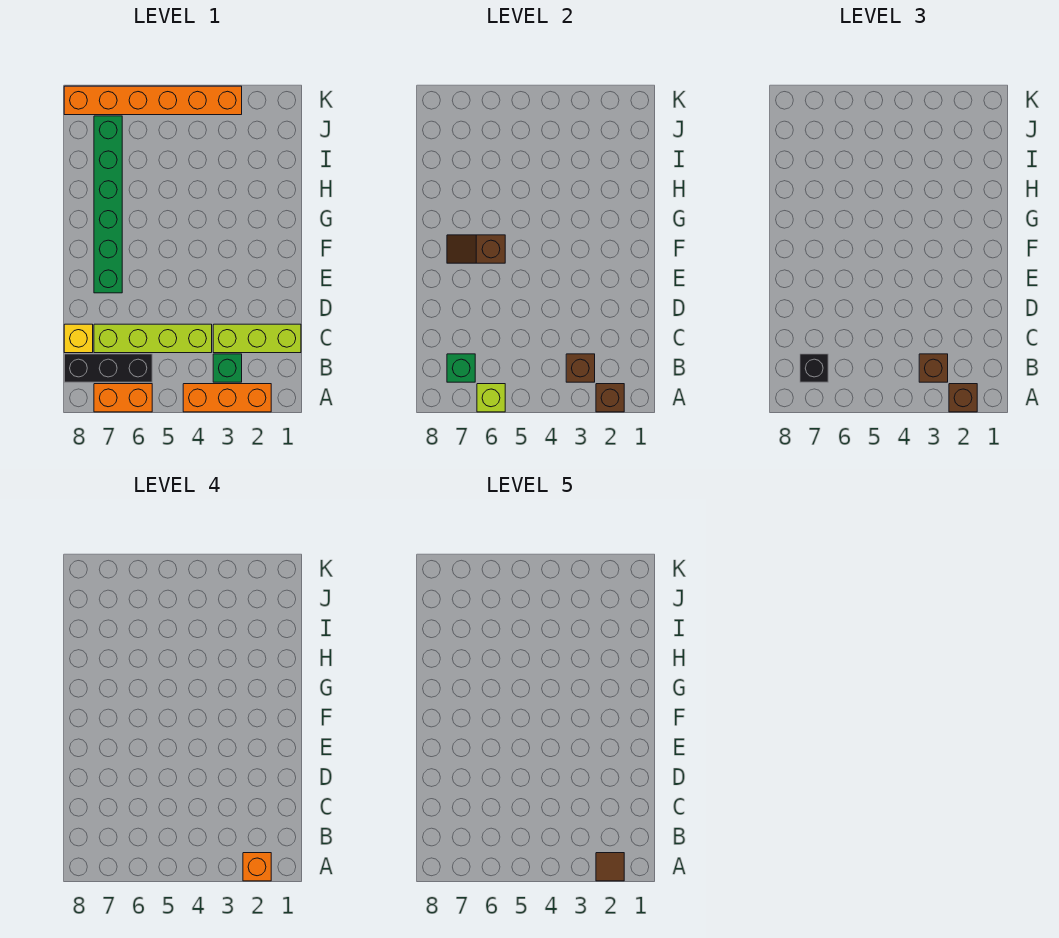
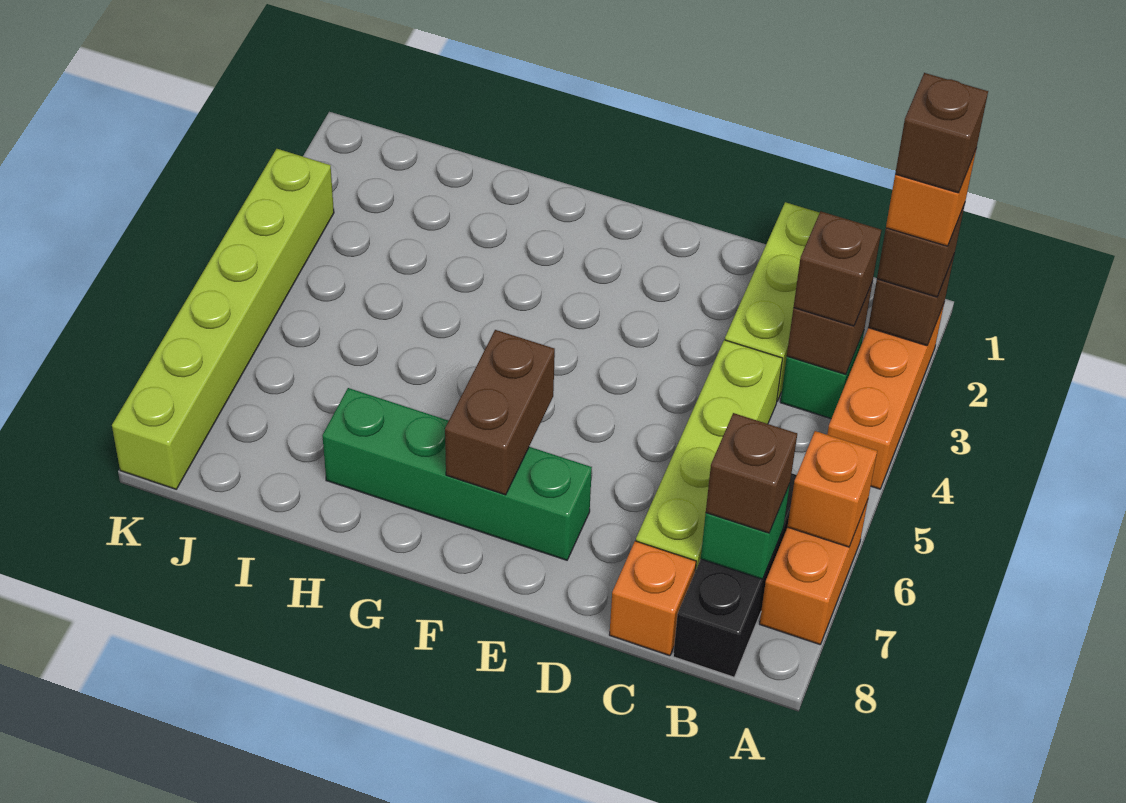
brown 1x1 tile [596,853,624,881] -> brown 1x1 brick [895,73,988,193]
lime 1x1 brick [477,384,505,412] -> orange 1x1 brick [787,431,877,547]
black 1x1 brick [800,354,828,382] -> brown 1x1 brick [706,413,797,533]
yellow 1x1 brick [64,324,93,353] -> orange 1x1 brick [609,541,696,656]
green 1x6 brick [94,116,122,293] -> green 1x4 brick [322,388,592,560]
brown 1x2 slope [447,235,505,263] -> brown 1x2 brick [445,330,555,495]
orange 1x6 brick [64,86,242,115] -> lime 1x6 brick [112,149,334,489]

